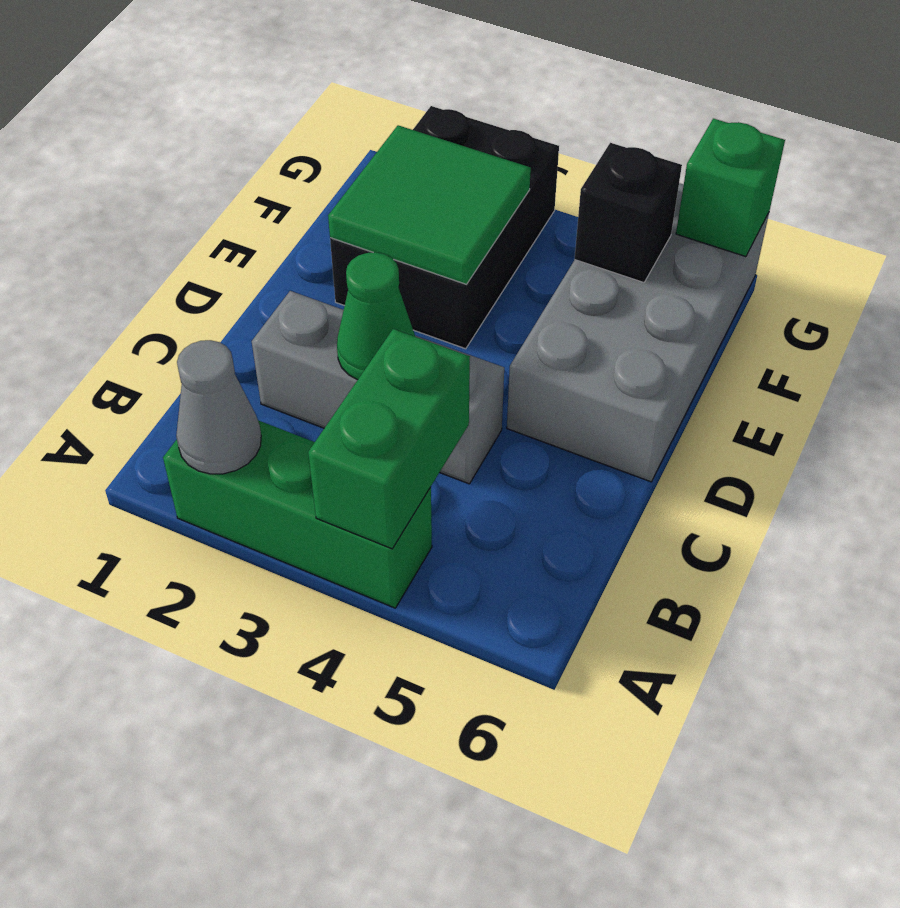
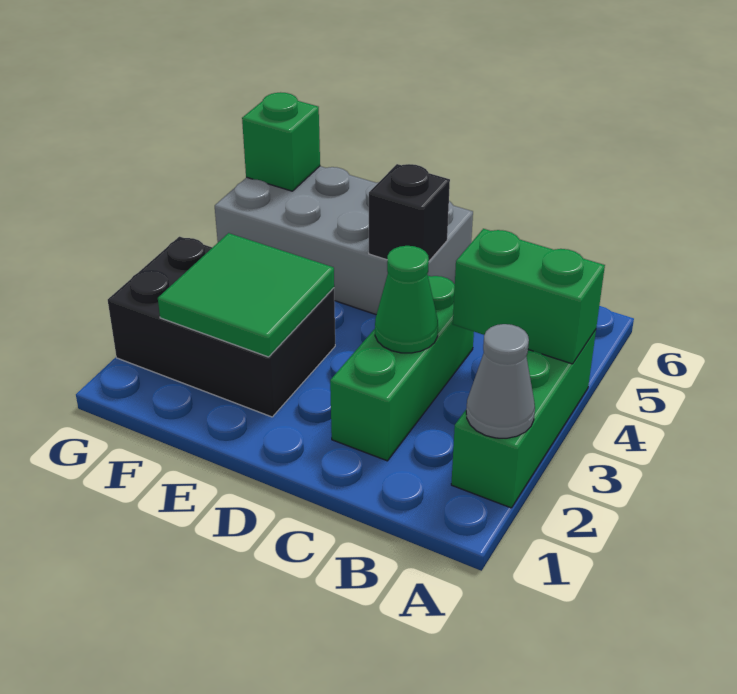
grey 1x3 brick [252,291,504,484] -> green 1x3 brick [330,276,474,461]
black 1x1 brick [574,143,682,283] -> black 1x1 brick moved to [369,164,450,261]

